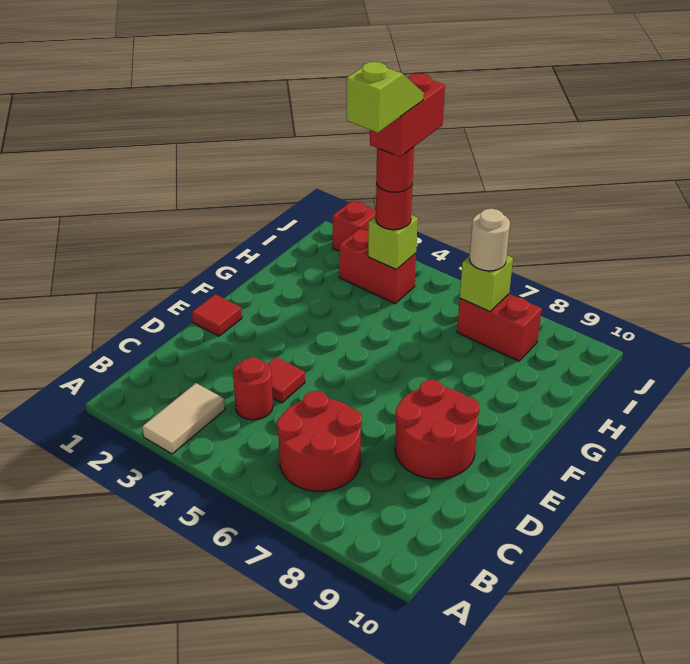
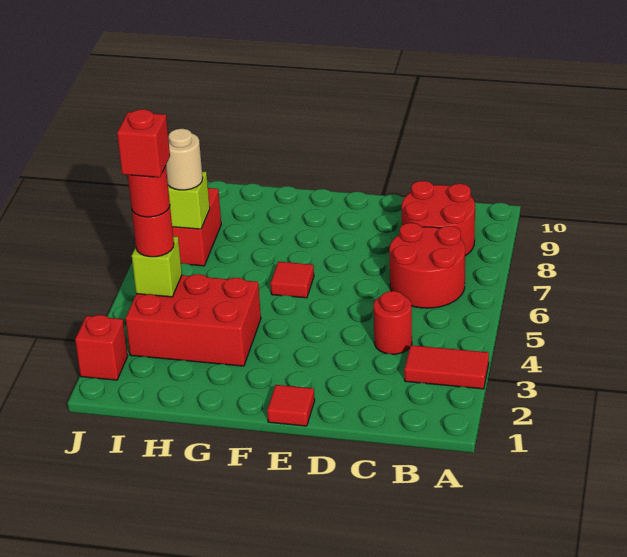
tan 1x2 tile [142,383,225,454] -> red 1x2 tile [404,345,489,389]
red 1x1 tile [268,357,305,403] -> red 1x1 tile moved to [271,262,314,298]
red 2x2 round brick [395,380,479,479] -> red 2x2 round brick moved to [402,181,475,256]
lime 1x2 slope [347,62,424,133] -> none
red 1x2 brick [339,228,416,303] -> red 2x3 brick [125,274,261,366]
red 1x2 brick [370,74,445,157] -> red 1x1 brick [117,109,170,177]

